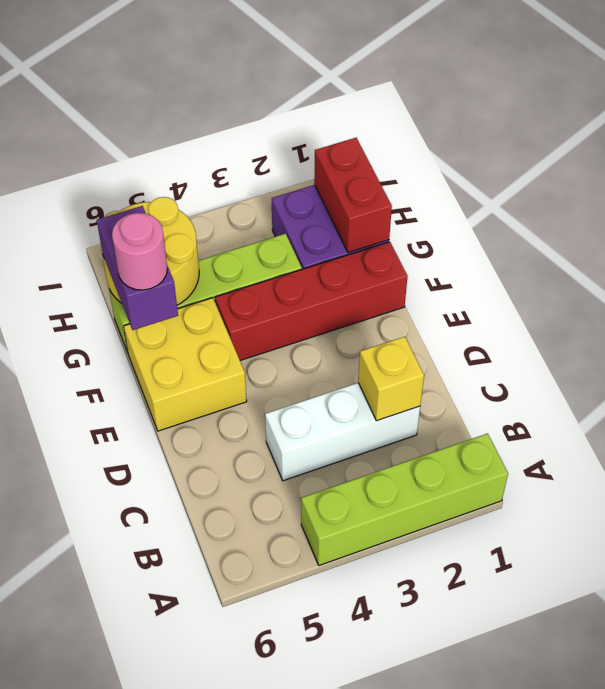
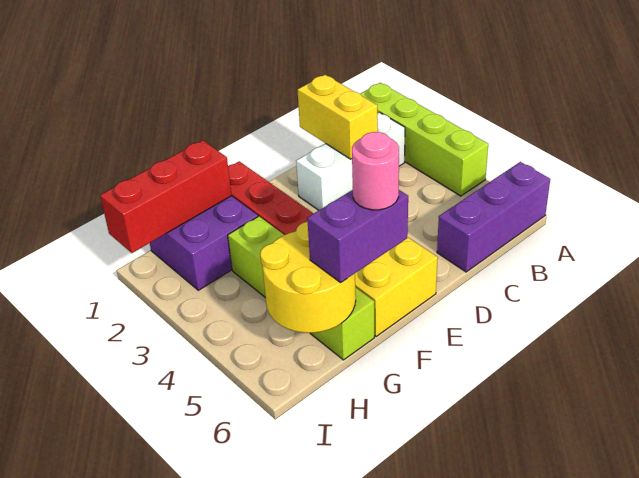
none -> purple 1x3 brick [437,162,550,272]
white 1x3 brick [265,383,420,481] -> white 1x3 brick turned to [296,112,405,210]
yellow 1x1 brick [358,337,424,421] -> yellow 1x2 brick [298,75,378,159]
red 1x2 brick [314,138,392,253] -> red 1x3 brick [100,140,232,253]

